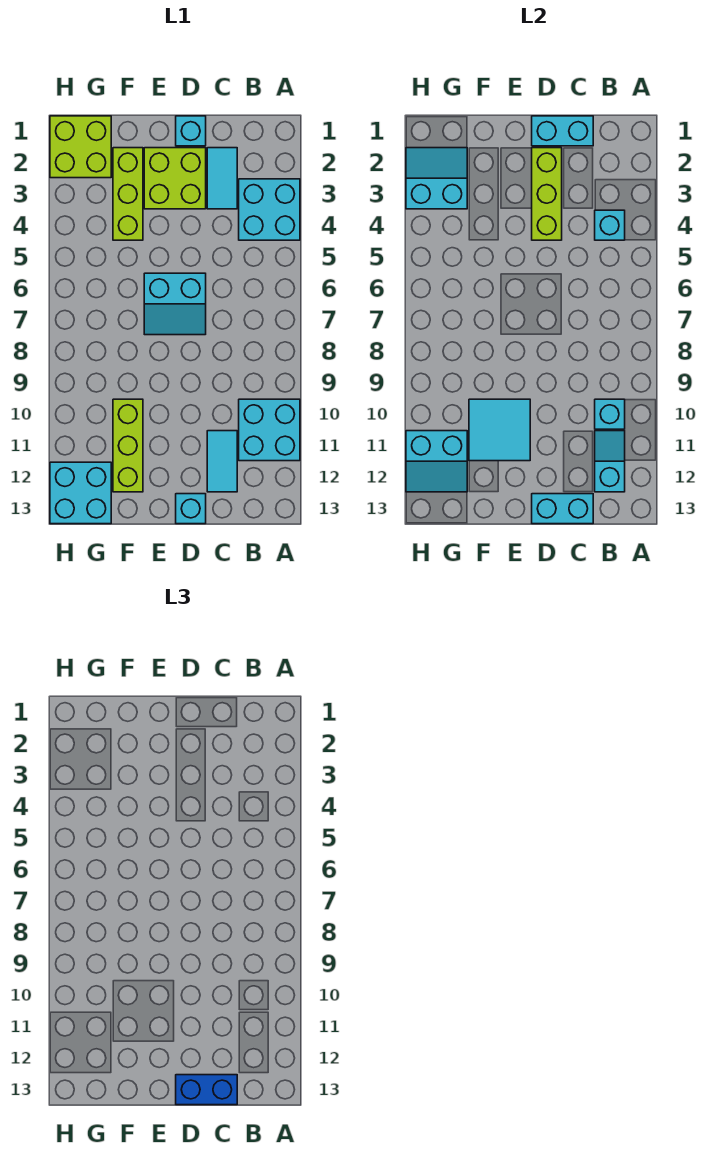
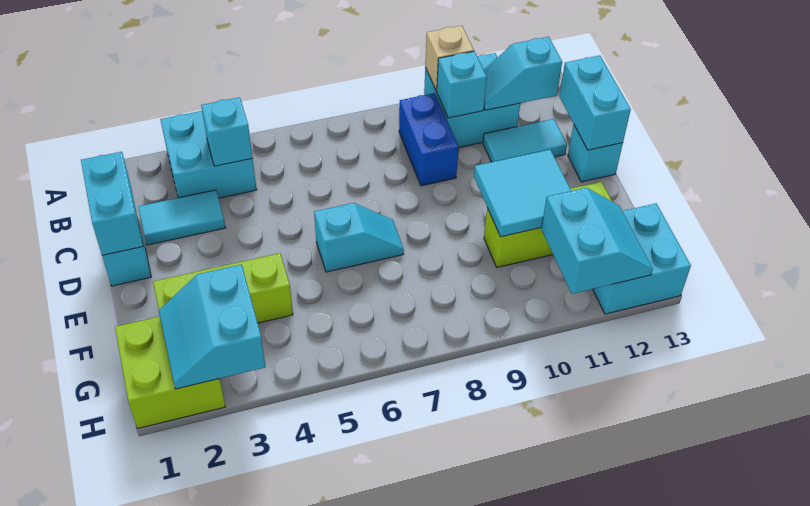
none -> tan 1x1 brick [425,26,474,91]
blue 1x2 brick [176,1075,237,1105] -> blue 1x2 brick moved to [399,93,458,186]
lime 2x2 brick [144,148,206,209] -> none
lime 1x3 brick [532,148,562,240] -> none
cyan 2x2 slope [144,273,206,335] -> cyan 1x2 slope [314,203,404,272]

